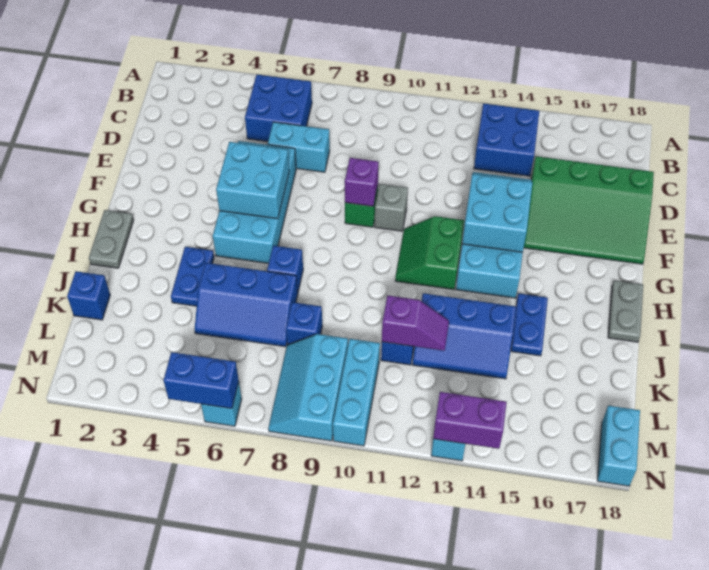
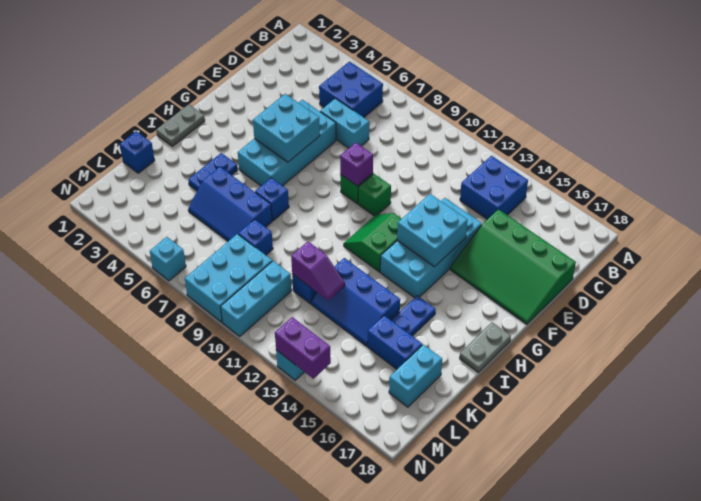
grey 1x1 brick [375,184,408,231] -> green 1x1 brick [358,174,391,216]
cyan 2x3 slope [268,334,348,441] -> cyan 2x3 brick [185,234,272,322]
cyan 1x2 brick [597,406,640,486] -> cyan 1x2 brick moved to [389,344,442,407]
blue 1x2 brick [164,352,239,409] -> blue 1x2 brick moved to [368,315,422,369]

